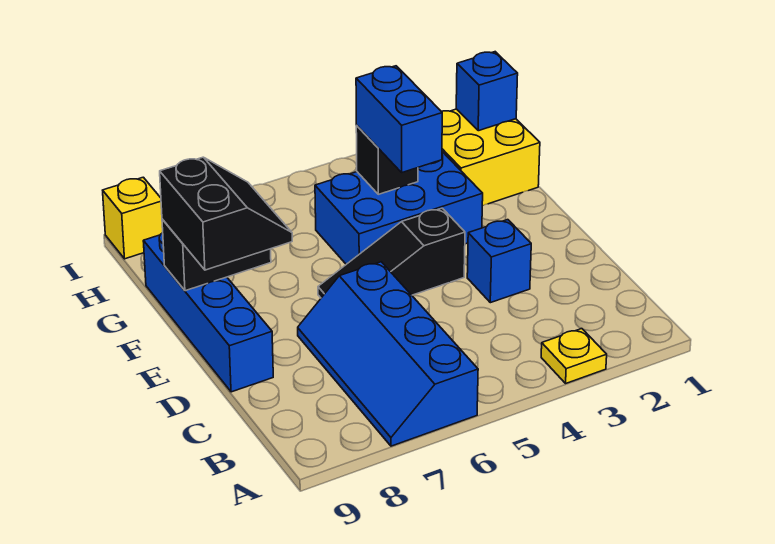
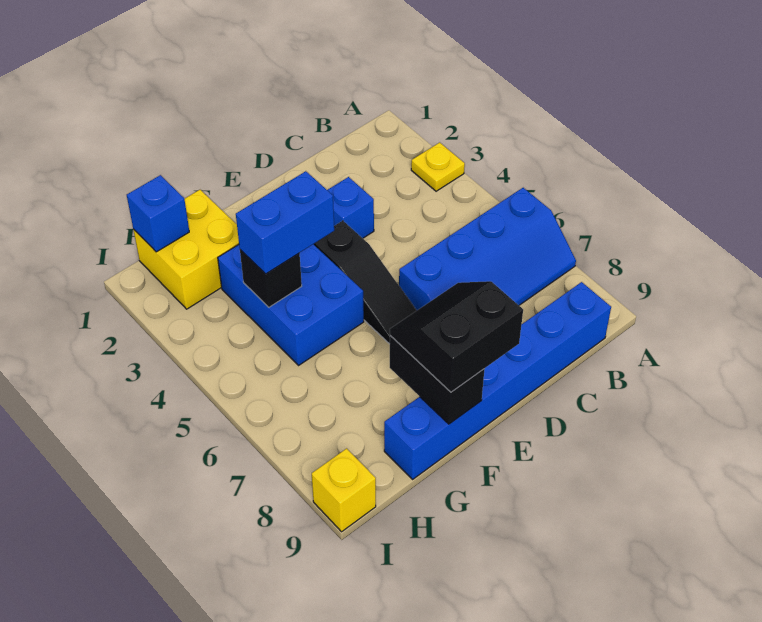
blue 1x4 brick [143,233,273,392] -> blue 1x6 brick [384,282,611,479]

